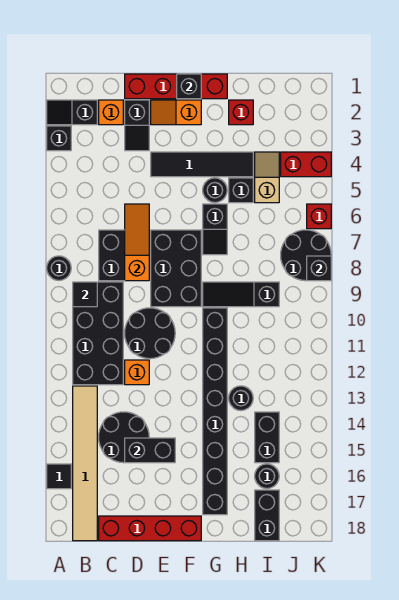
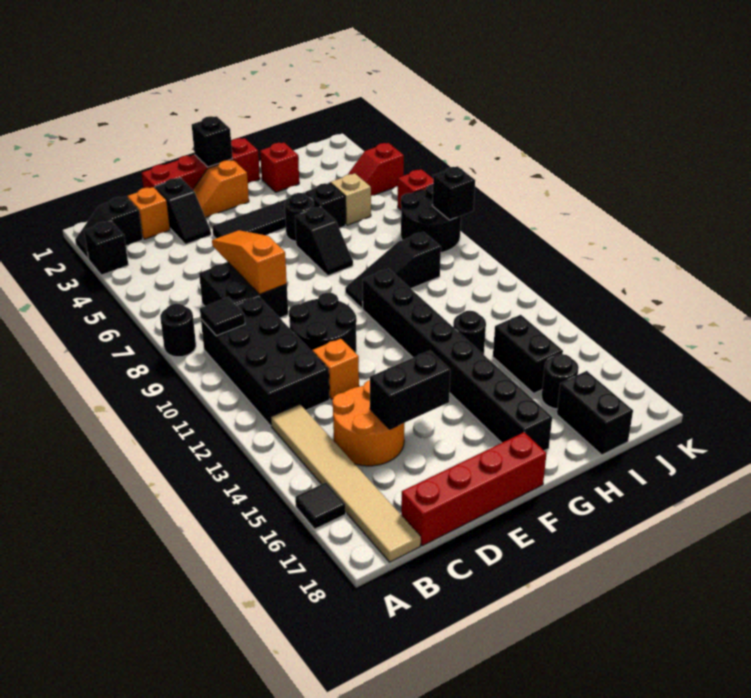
black 2x2 round brick [99,412,149,463] -> orange 2x2 round brick [332,380,405,466]
black 2x3 brick [151,230,201,307] -> none
red 1x2 brick [281,152,331,177] -> red 1x2 slope [348,143,404,196]

